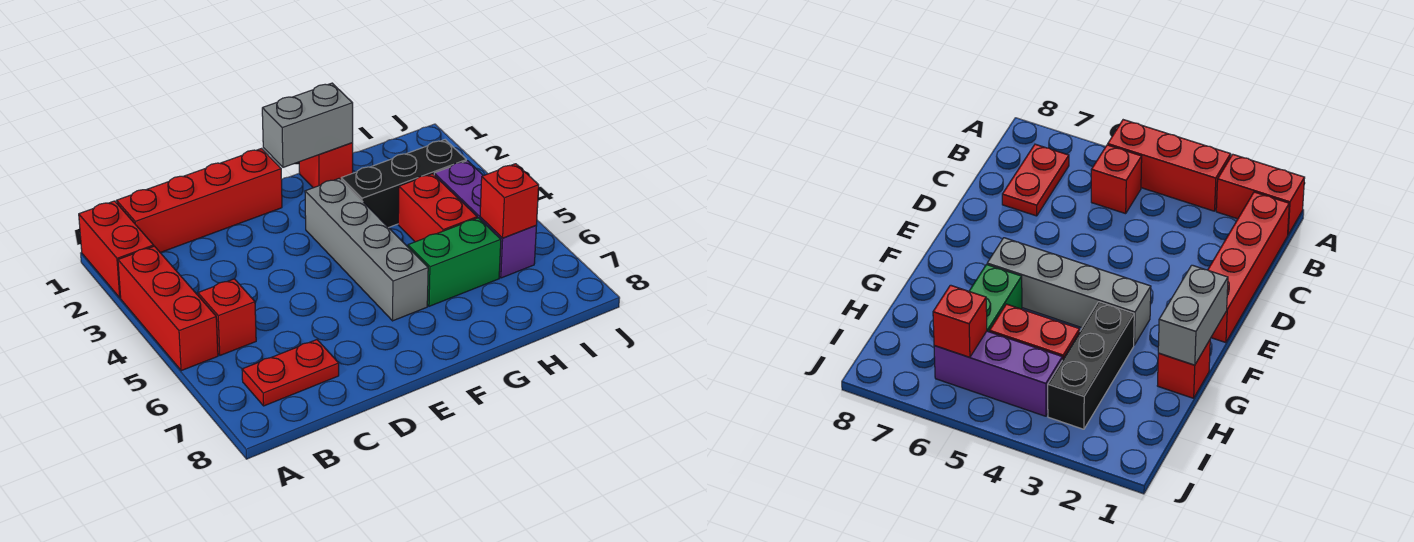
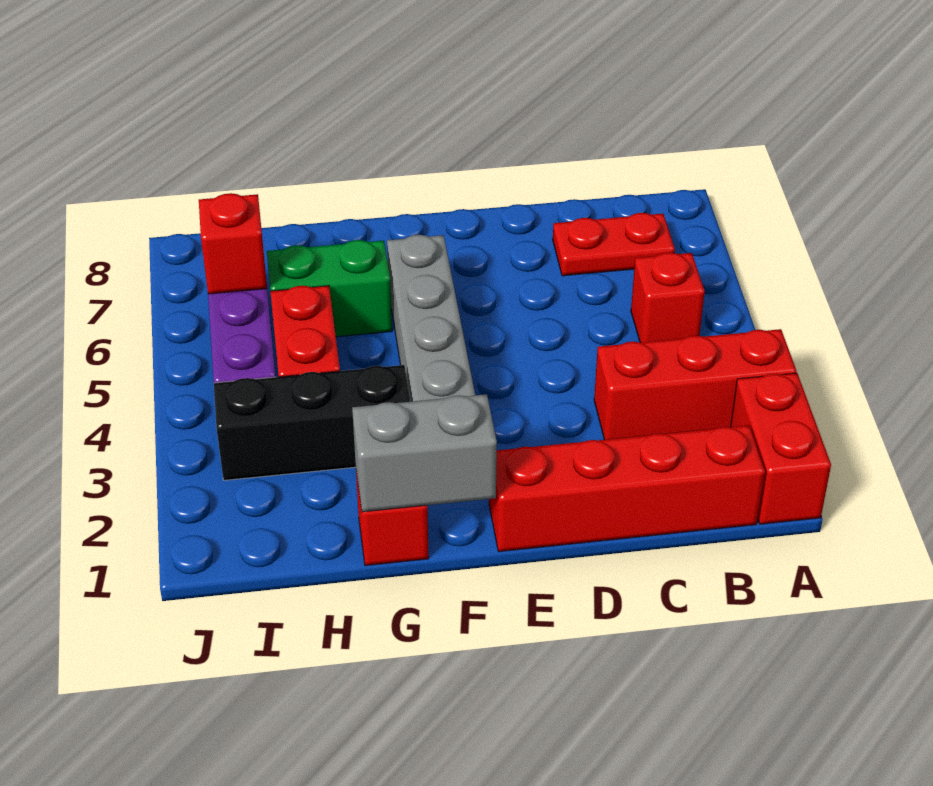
red 1x3 brick [118,246,218,371] -> red 1x3 brick turned to [594,329,797,440]

